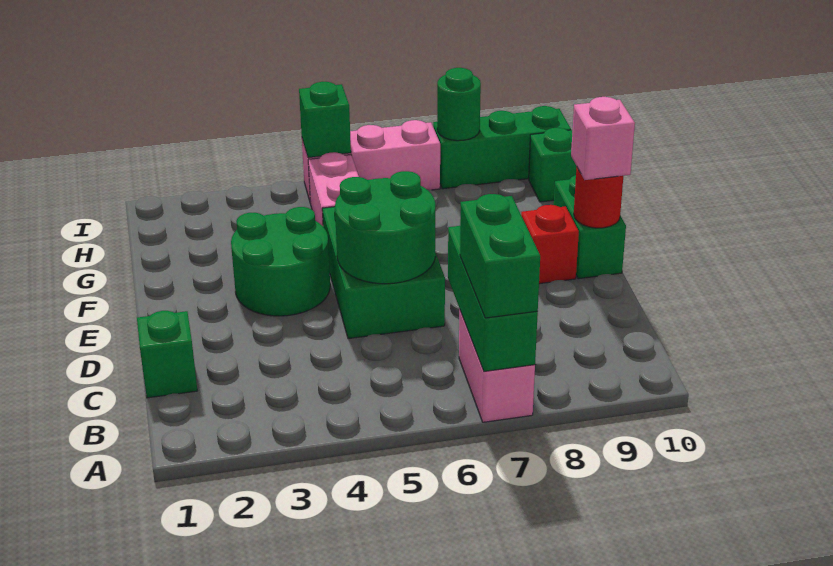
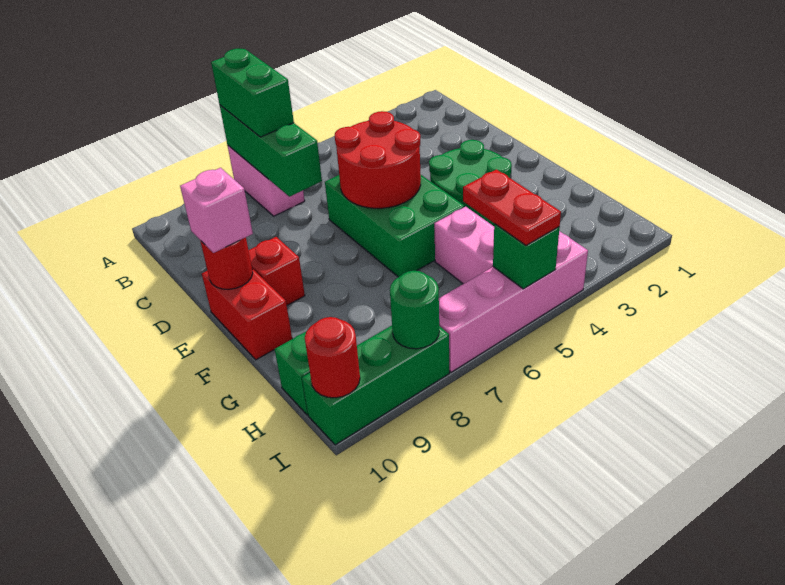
green 1x1 brick [137,311,197,398] -> none
green 2x2 round brick [335,171,435,284] -> red 2x2 round brick [335,111,421,208]
green 1x2 brick [554,175,626,279] -> red 1x2 brick [202,269,292,360]
none -> red 1x2 plate [463,170,561,245]
pink 1x3 brick [302,120,440,204] -> pink 1x4 brick [439,231,588,372]
none -> red 1x1 round brick [305,317,360,398]

